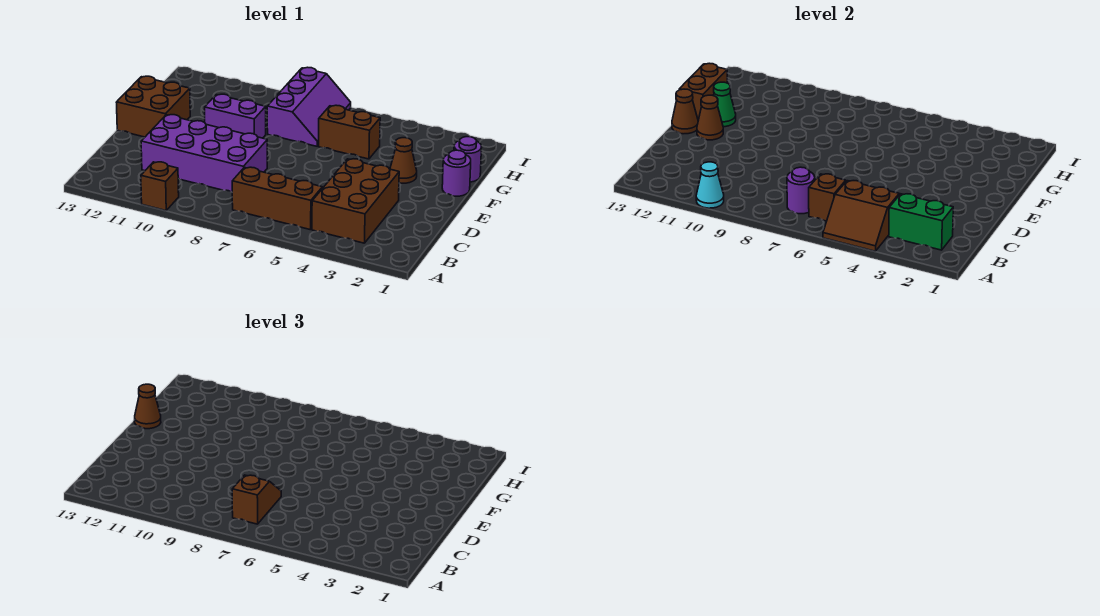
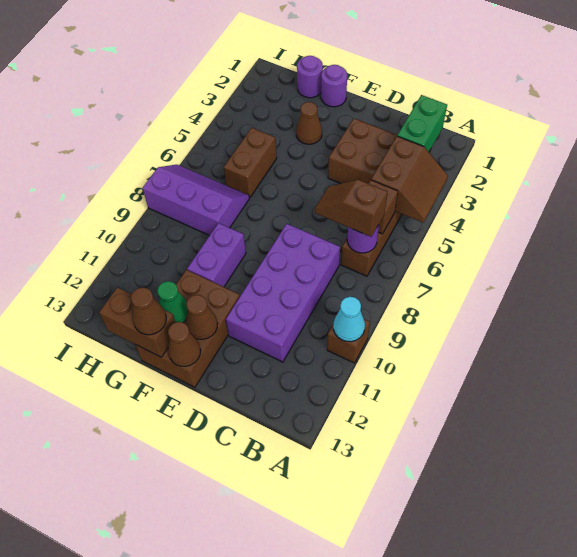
brown 2x2 brick [116,76,190,137] -> brown 2x3 brick [136,270,240,387]

